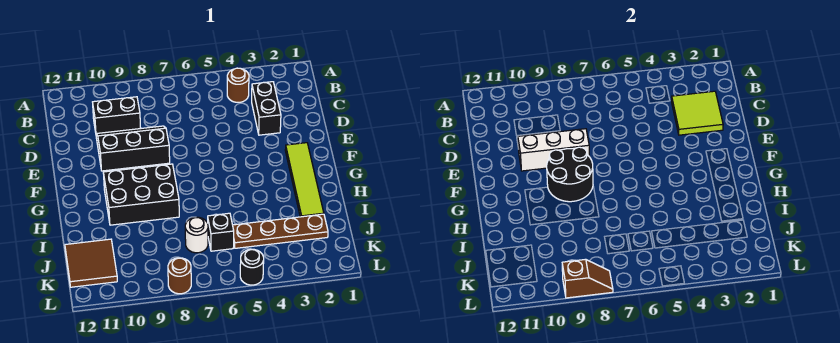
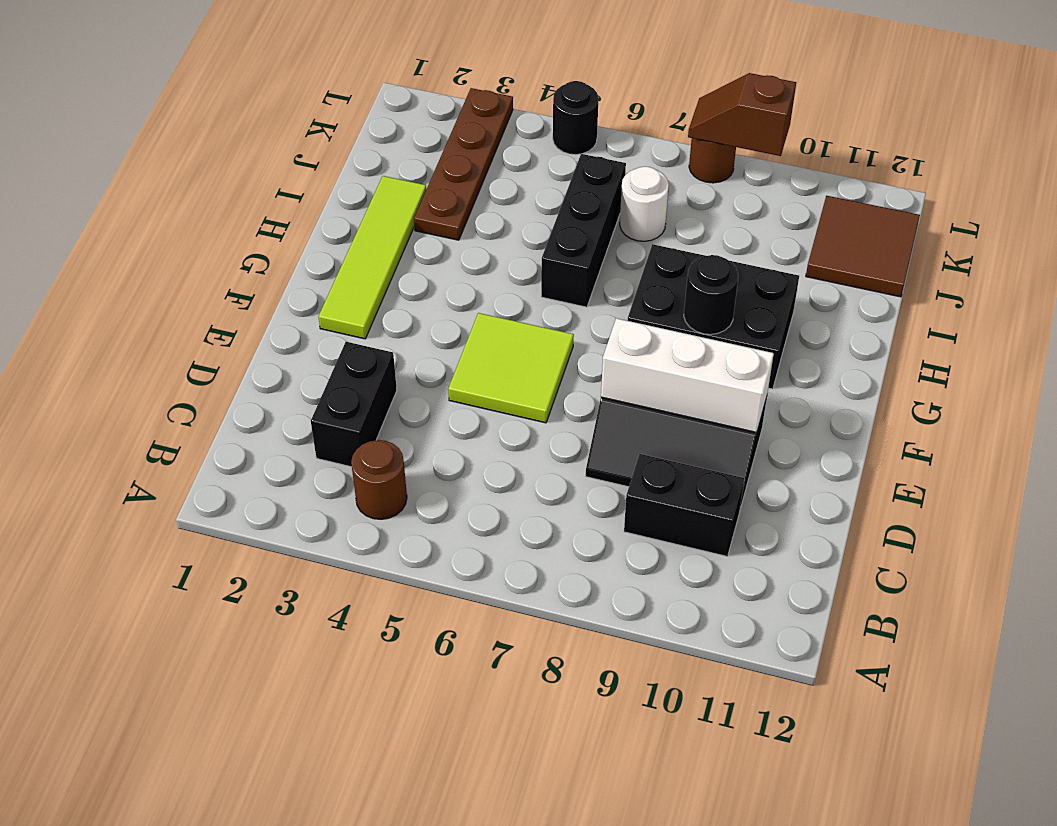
lime 2x2 tile [672,91,723,135] -> lime 2x2 tile moved to [448,313,574,423]
black 2x2 round brick [547,147,593,202] -> black 1x1 round brick [684,255,738,334]
brown 1x4 plate [233,214,328,248] -> brown 1x4 plate turned to [414,88,513,240]
black 1x1 brick [208,213,234,251] -> black 1x3 brick [541,154,626,307]

